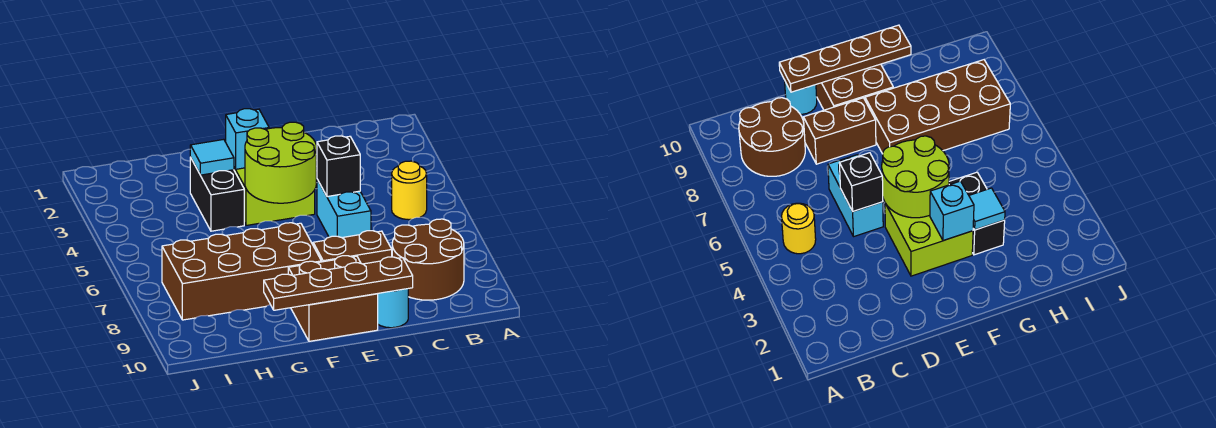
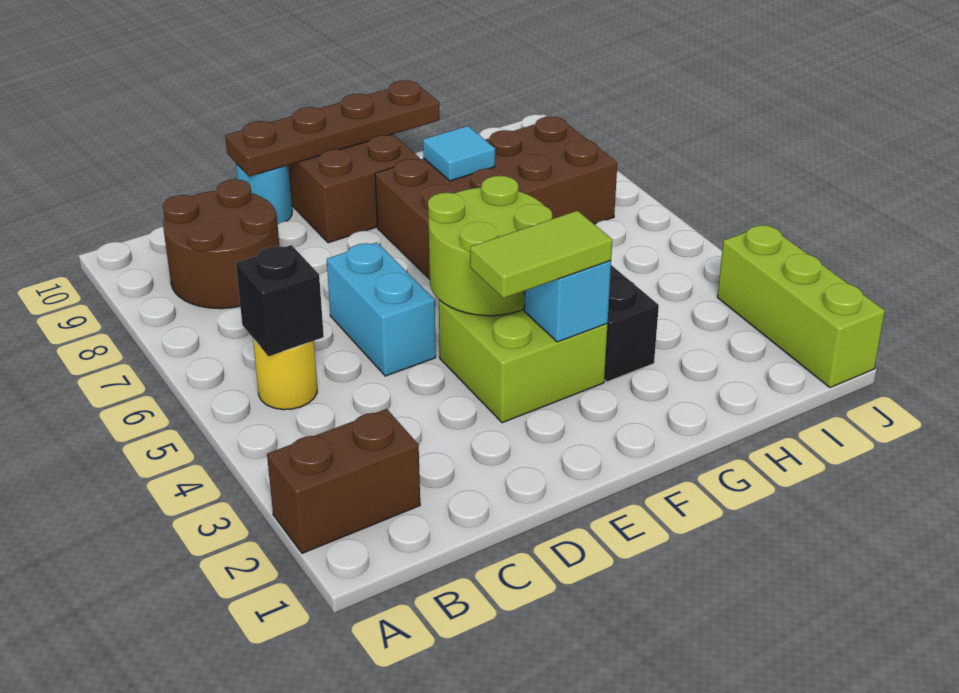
black 1x1 brick [317,136,360,197] -> black 1x1 brick moved to [236,245,324,356]
brown 1x2 brick [313,231,392,264] -> brown 1x2 brick moved to [267,409,420,553]
none -> lime 1x2 tile [470,211,612,298]
cyan 1x1 tile [190,139,234,175] -> cyan 1x1 tile moved to [423,126,495,181]
none -> lime 1x3 brick [717,225,885,388]

